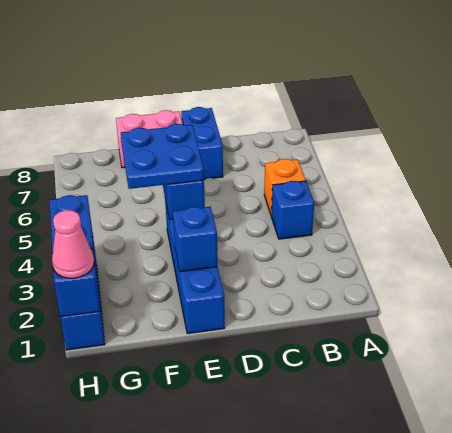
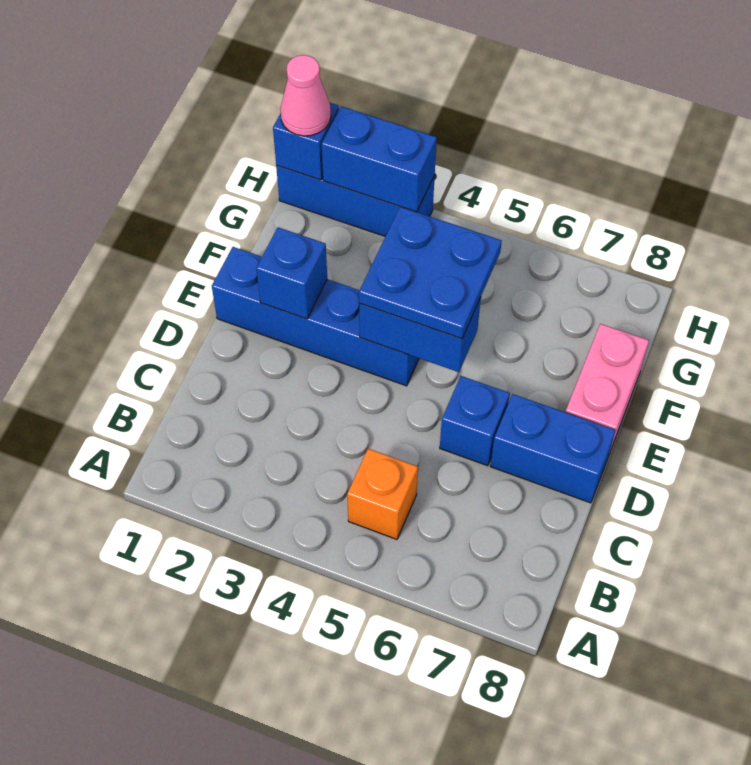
blue 1x1 brick [271,181,314,239] -> blue 1x1 brick moved to [440,376,510,466]

